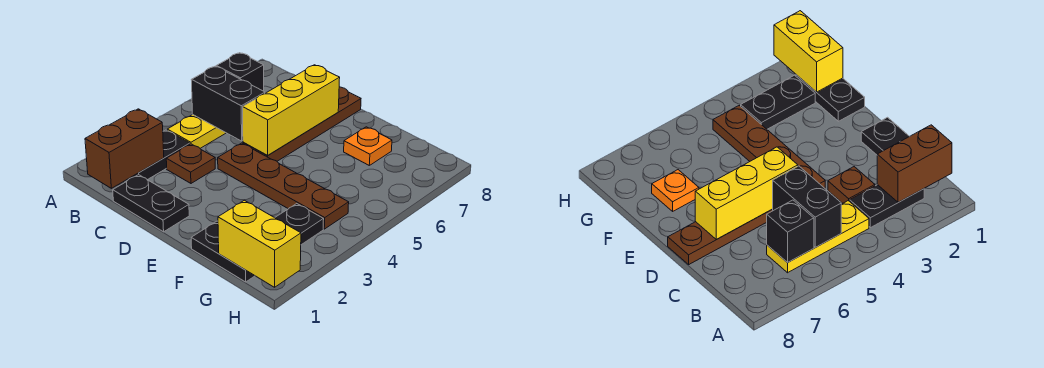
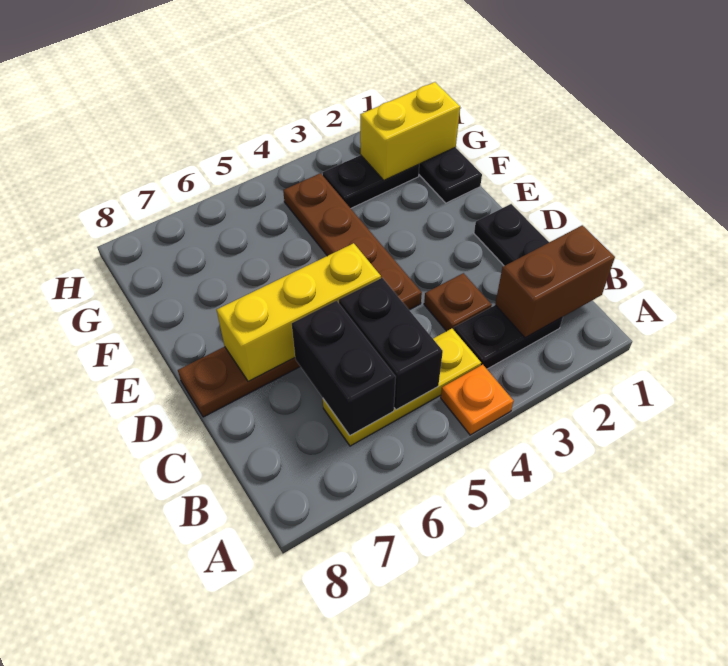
black 1x1 brick [216,53,264,91] -> black 1x2 brick [292,301,396,436]
orange 1x1 plate [344,127,392,165] -> orange 1x1 plate moved to [441,365,513,435]
yellow 1x2 brick [218,200,301,287] -> yellow 1x2 brick turned to [360,82,460,180]

